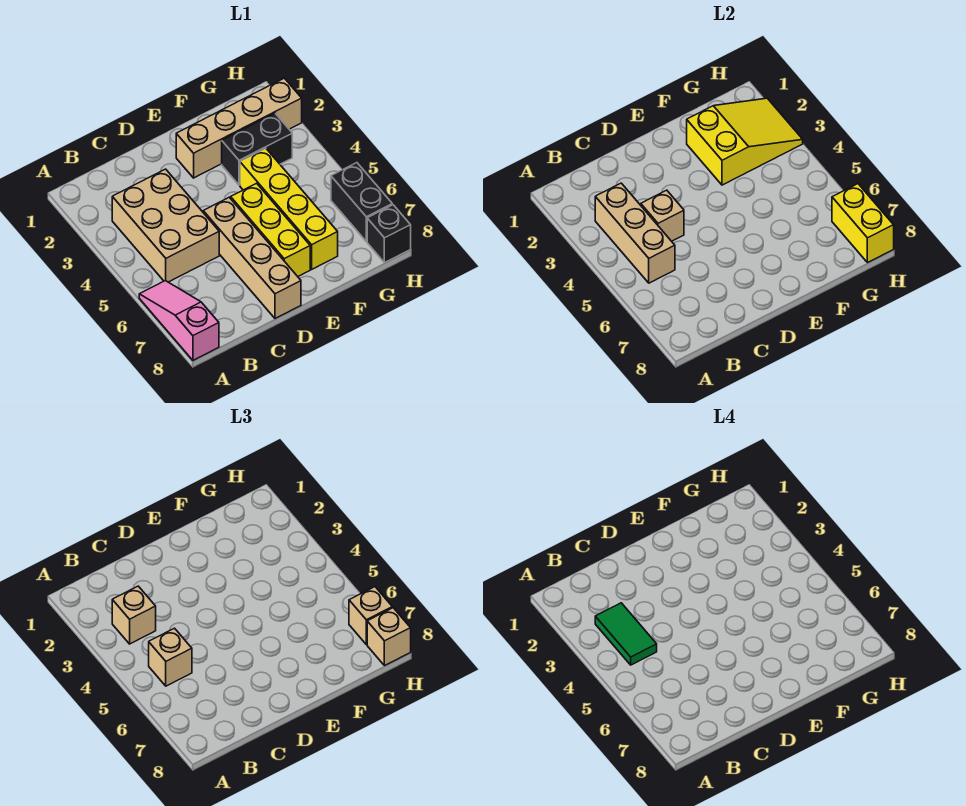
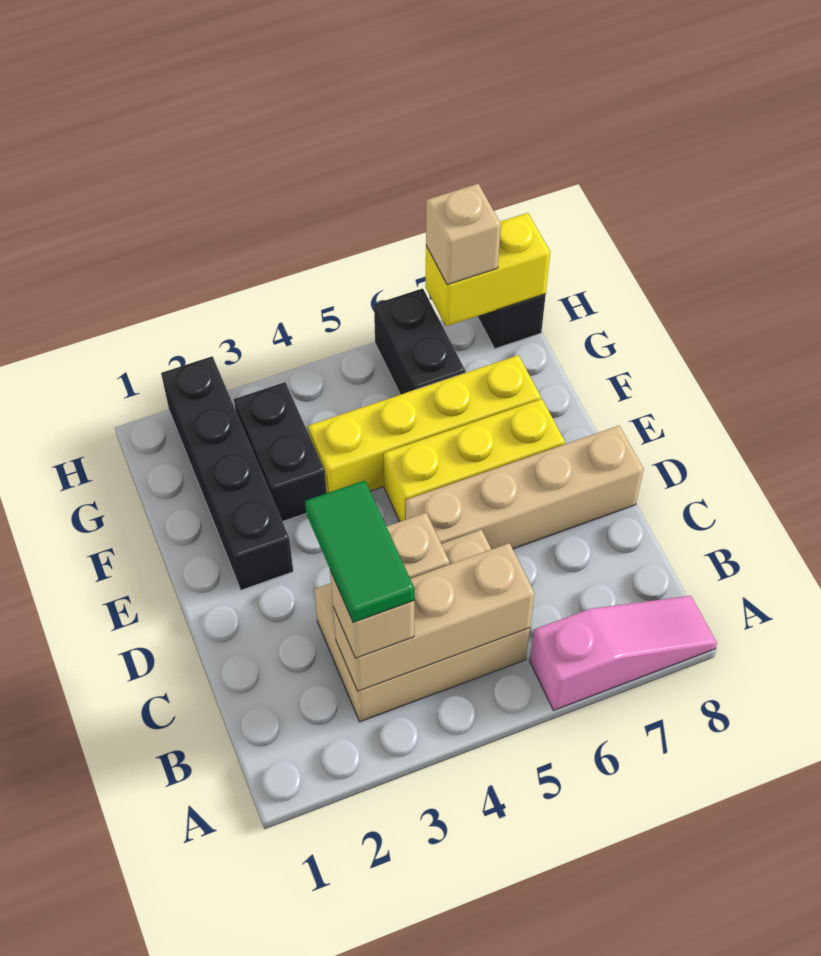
pink 1x3 slope [139,281,219,360] -> pink 1x3 slope turned to [530,596,717,710]
green 1x2 tile [595,603,657,665] -> green 1x2 tile turned to [305,480,414,623]
tan 1x1 brick [149,628,192,686] -> none
tan 1x4 brick [176,78,302,178] -> black 1x4 brick [161,356,293,590]
yellow 2x3 slope [687,98,803,185] -> none
black 1x2 brick [331,163,392,241] -> black 1x2 brick turned to [374,288,465,395]
tan 1x1 brick [367,608,411,666] -> none

